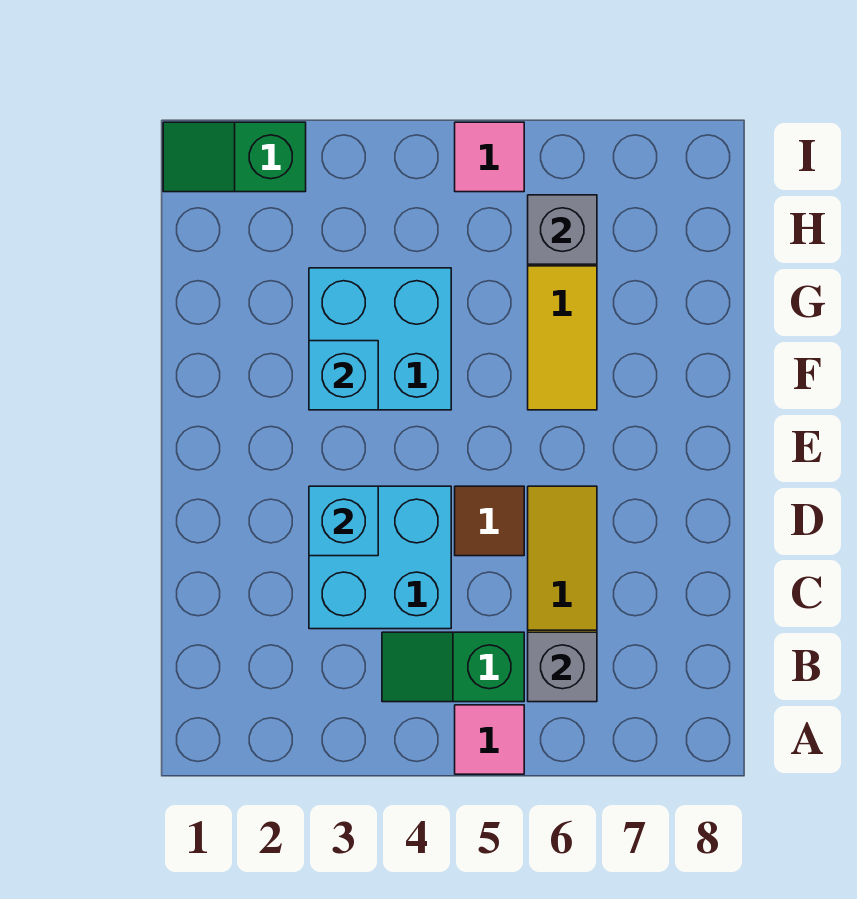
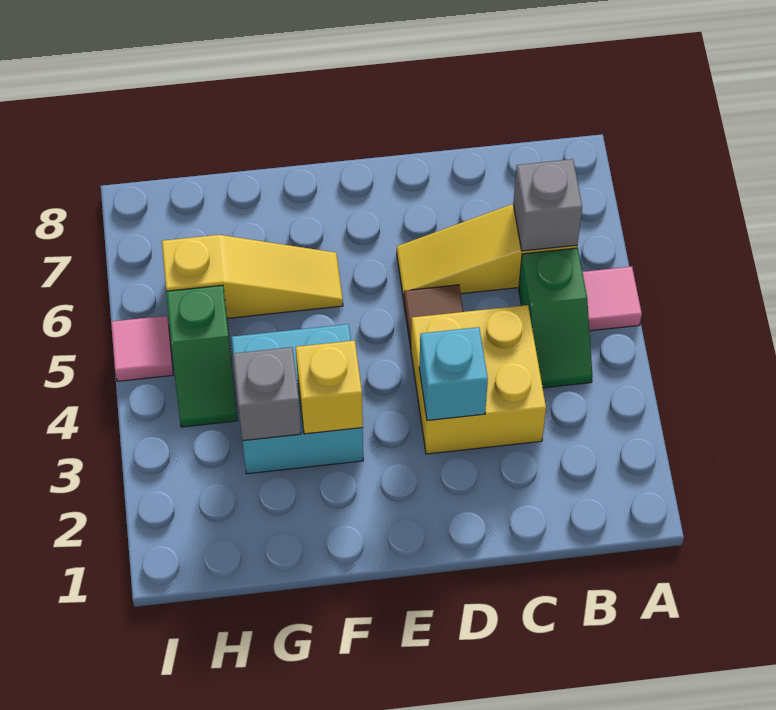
cyan 2x2 brick [309,486,451,629] -> yellow 2x2 brick [411,305,546,454]
cyan 1x1 brick [309,341,378,410] -> yellow 1x1 brick [296,340,363,434]
grey 1x1 brick [528,195,597,264] -> grey 1x1 brick moved to [233,347,301,441]
green 1x2 slope [163,122,306,192] -> green 1x2 slope moved to [166,285,238,427]

